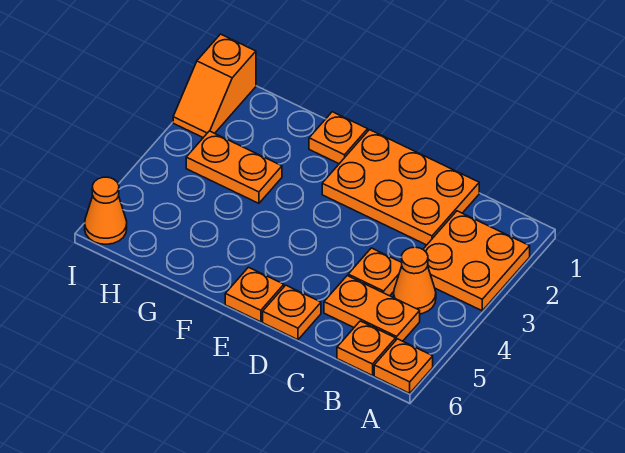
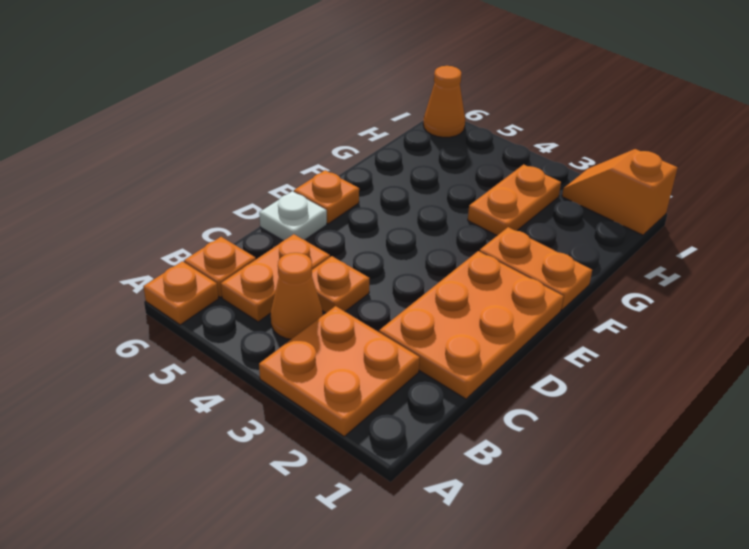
orange 1x1 plate [263,285,321,340] -> white 1x1 plate [259,191,327,241]
orange 1x1 plate [309,112,368,164] -> orange 1x2 plate [480,227,592,310]

